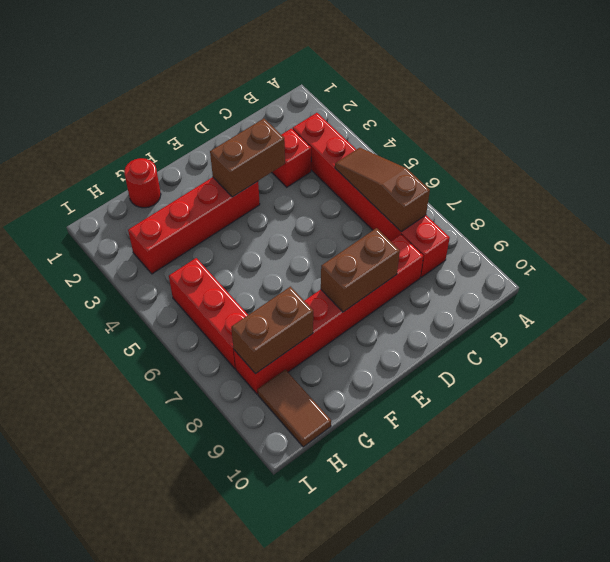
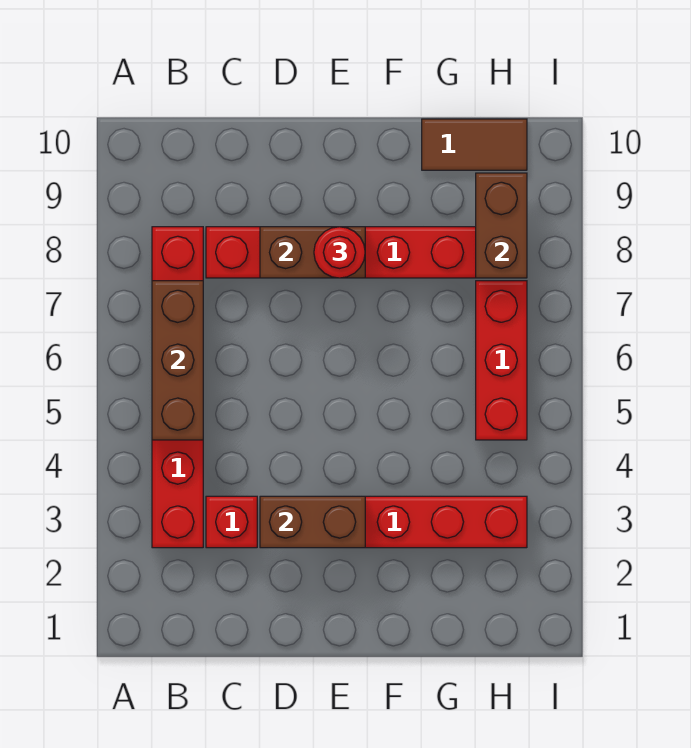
brown 1x3 slope [335,148,430,232] -> brown 1x3 brick [152,281,203,440]
red 1x1 round brick [124,158,161,208] -> red 1x1 round brick moved to [314,227,365,278]
brown 1x2 brick [231,287,313,374] -> brown 1x2 brick turned to [476,173,527,278]
brown 1x2 tile [258,370,331,447] -> brown 1x2 tile turned to [422,119,527,170]

